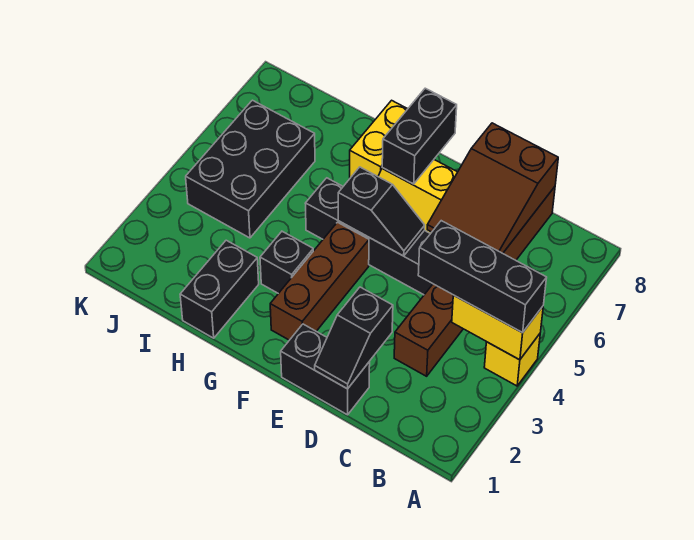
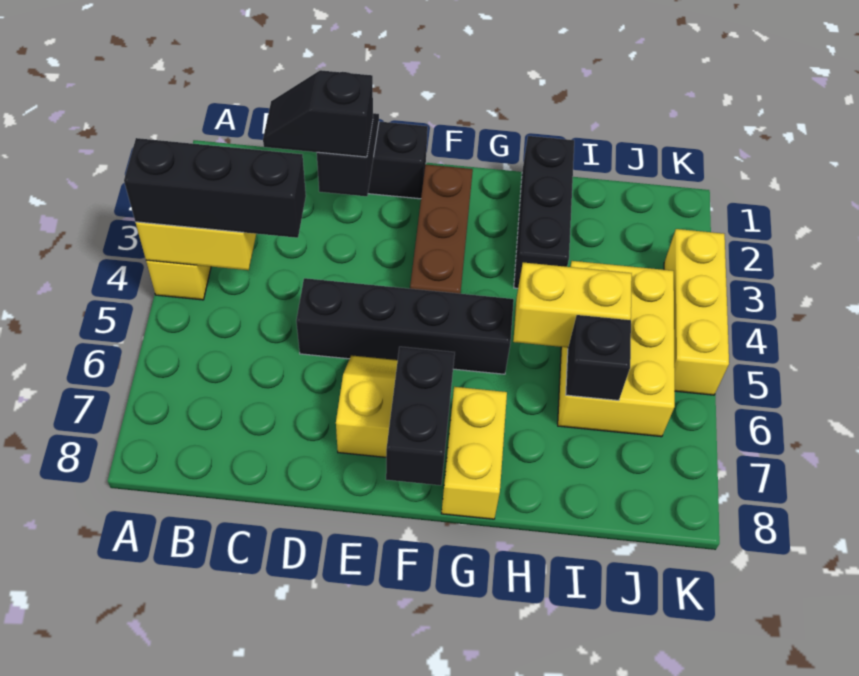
brown 1x6 brick [394,187,555,376] -> none
brown 2x3 slope [427,123,558,253] -> none
black 1x2 slope [338,167,425,256] -> black 1x2 slope moved to [263,70,373,157]
black 1x1 brick [260,231,313,293] -> black 1x1 brick moved to [566,315,631,401]
black 1x2 brick [180,240,259,338] -> black 1x3 brick [514,136,574,288]
none -> yellow 1x2 brick [513,262,632,347]
black 2x3 brick [186,100,315,238] -> yellow 2x3 brick [558,261,675,437]
none -> yellow 1x3 brick [664,229,729,395]

